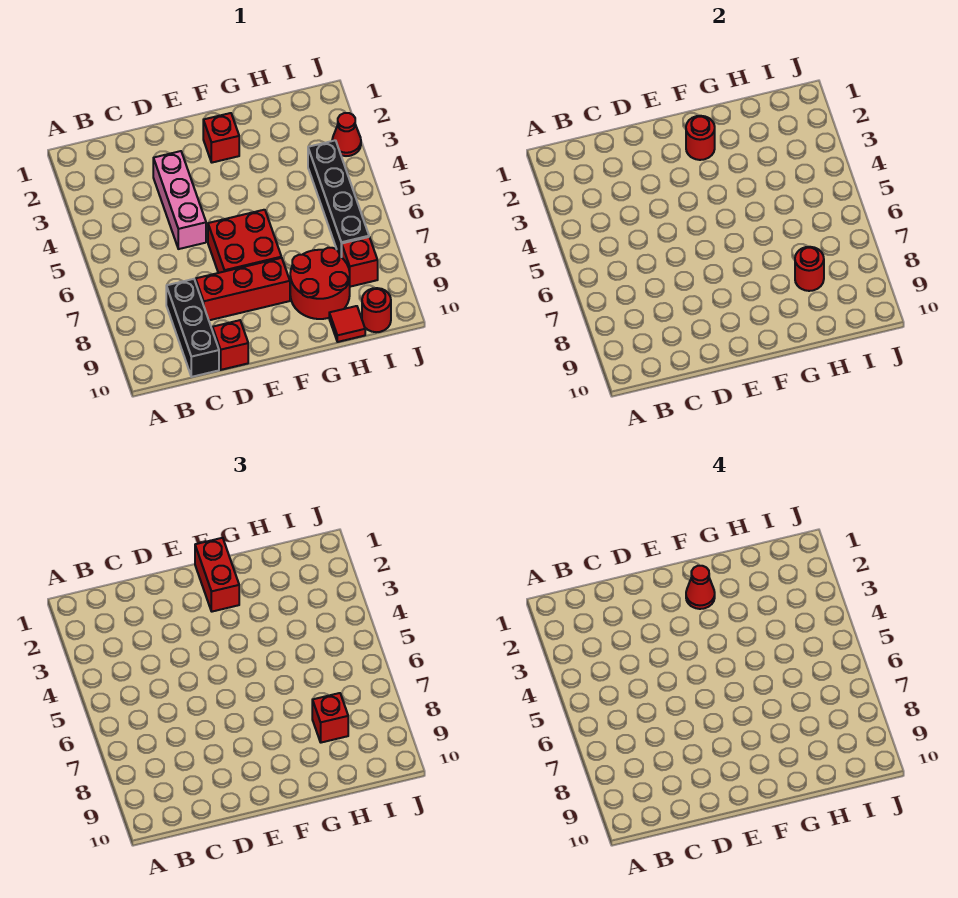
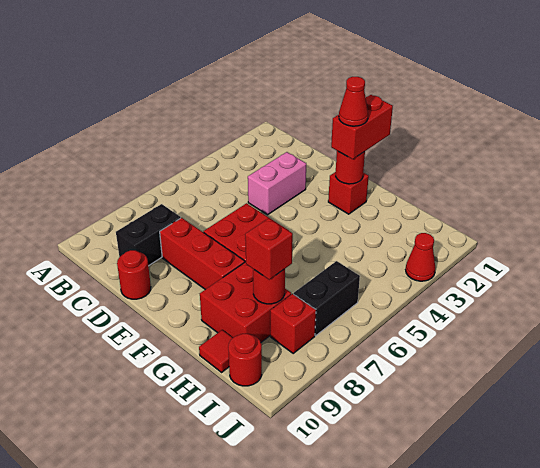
black 1x3 brick [166,279,219,377] -> black 1x2 brick [116,204,181,266]
pink 1x3 brick [153,151,206,249] -> pink 1x2 brick [248,152,306,215]
red 1x1 brick [213,320,248,370] -> red 1x1 round brick [117,250,151,299]
red 2x2 round brick [290,248,350,319] -> red 2x2 brick [200,262,291,342]
black 1x4 brick [308,140,369,257] -> black 1x2 brick [294,261,360,336]

